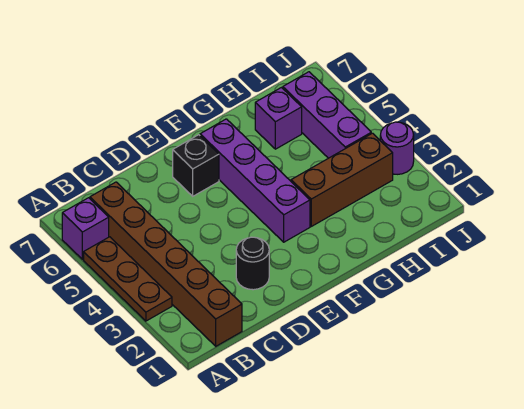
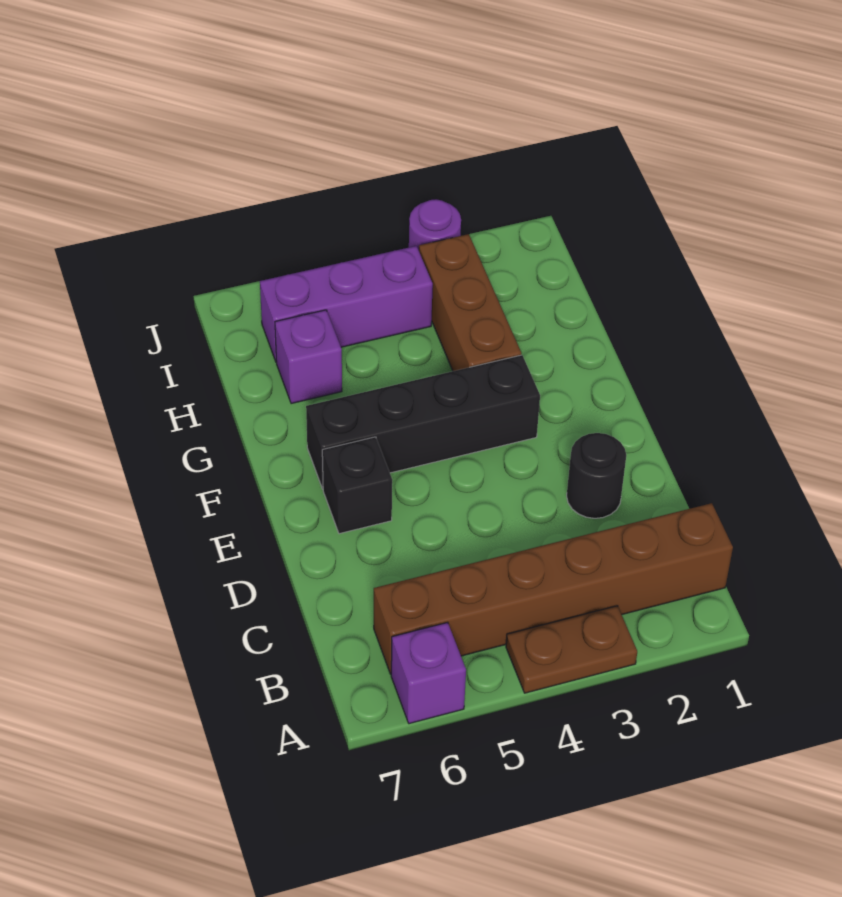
brown 1x3 plate [84,237,172,321] -> brown 1x2 plate [506,606,637,693]
purple 1x4 brick [200,119,310,242] -> black 1x4 brick [306,355,540,489]

